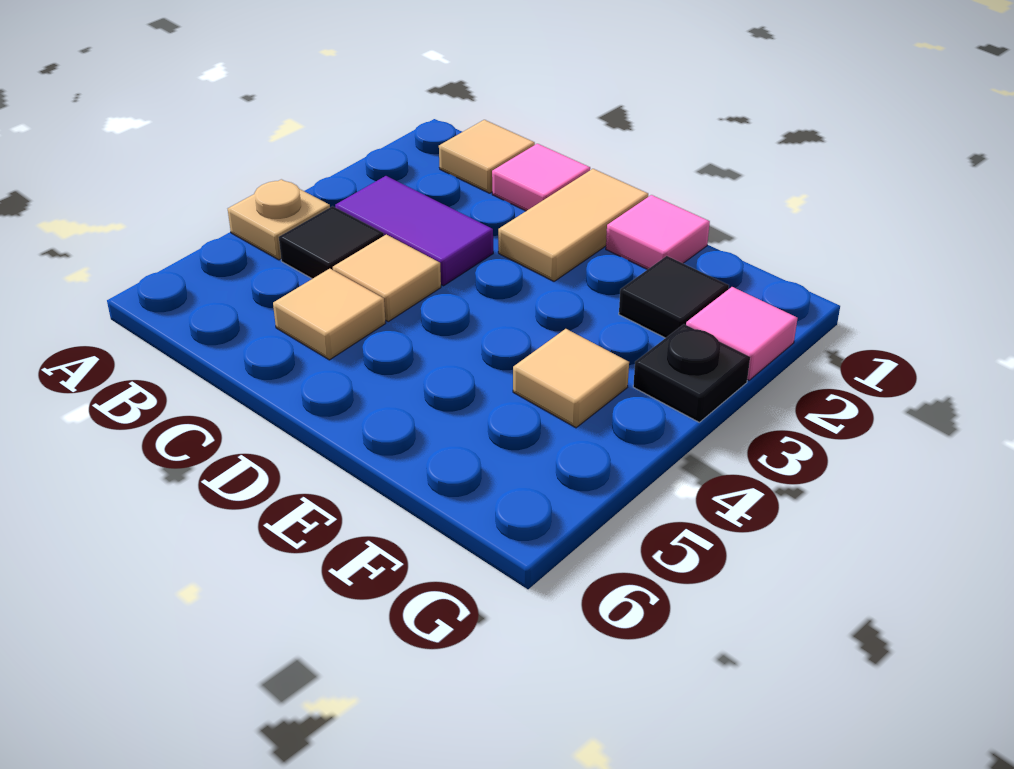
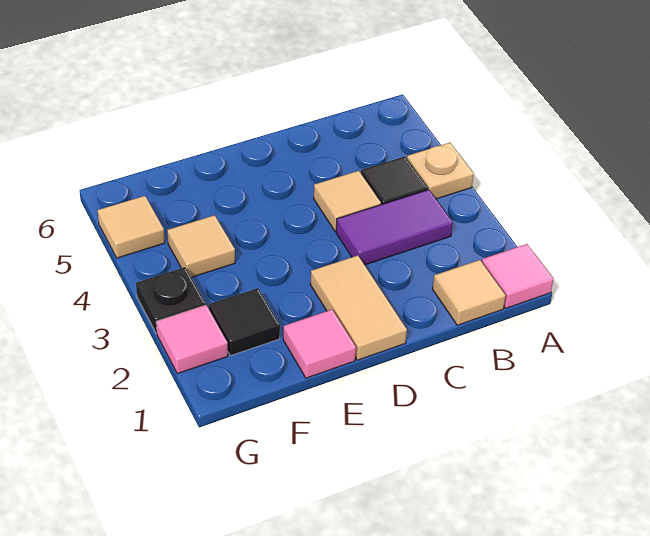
pink 1x1 tile [492,144,590,211] -> pink 1x1 tile moved to [482,244,553,308]
tan 1x1 tile [273,269,386,360] -> tan 1x1 tile moved to [98,196,165,258]

